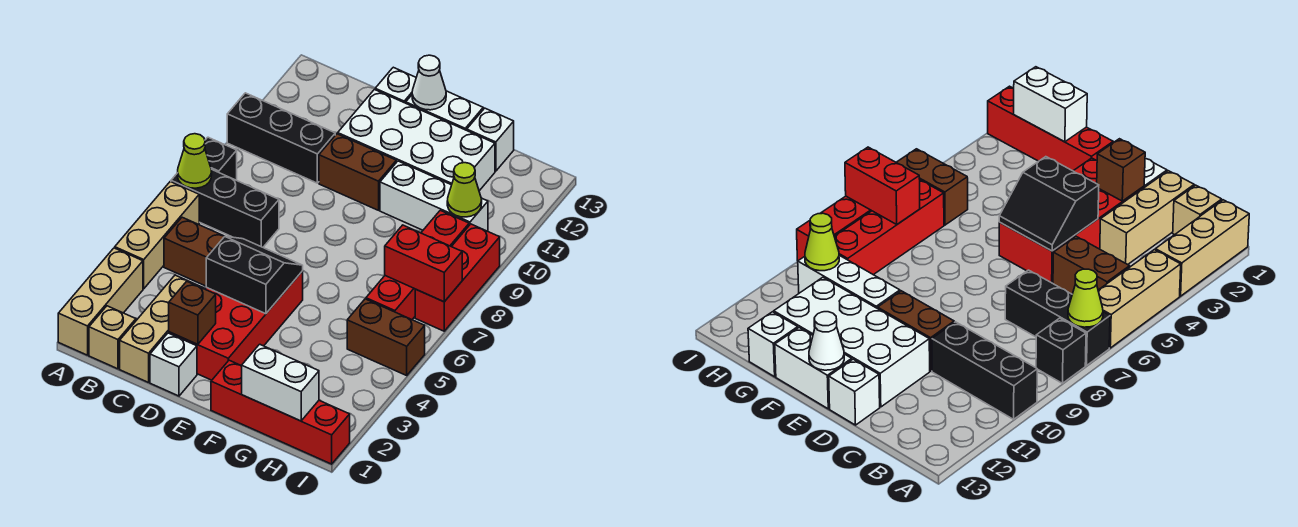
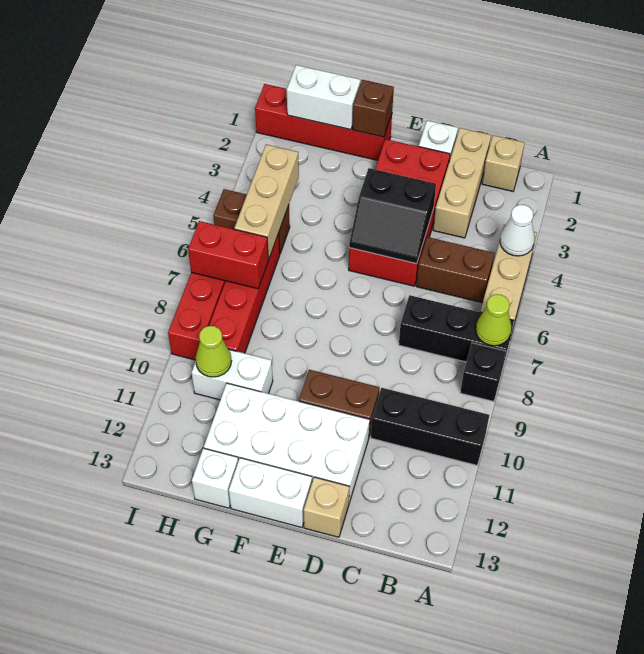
tan 1x3 brick [58,248,143,355] -> tan 1x3 brick moved to [234,144,299,259]
brown 1x1 brick [169,281,216,345] -> brown 1x1 brick moved to [353,80,394,137]
white 1x1 brick [375,67,416,103] -> tan 1x1 brick [304,477,349,537]
white 1x1 cone [412,55,446,110] -> white 1x1 cone moved to [500,205,535,256]
white 1x3 brick [380,161,488,231] -> white 1x2 brick [191,350,273,400]

